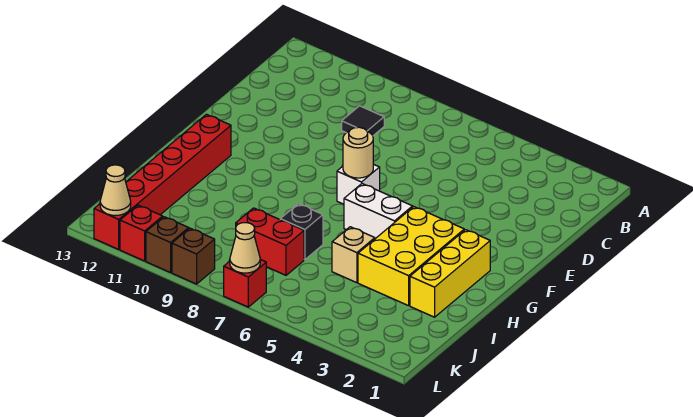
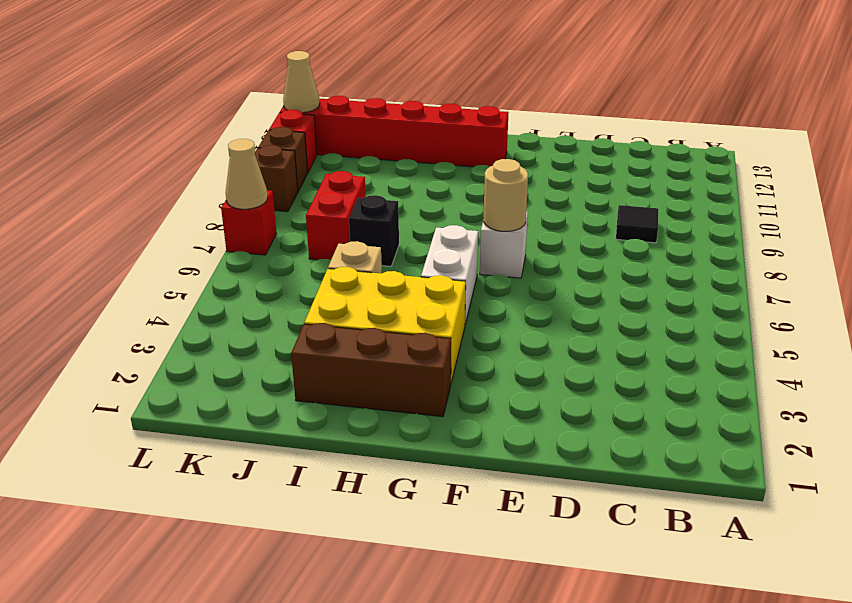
yellow 1x3 brick [410,230,490,317] -> brown 1x3 brick [291,323,451,417]

